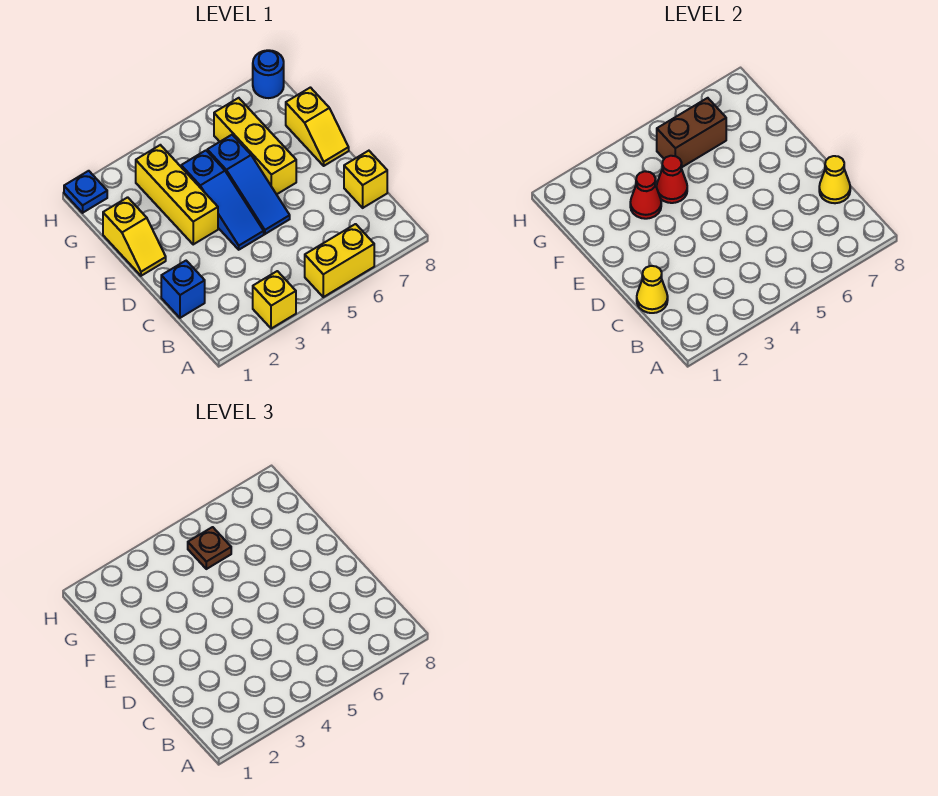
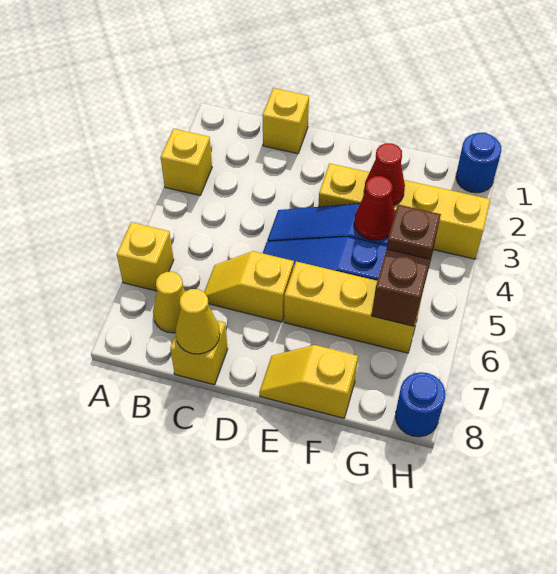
yellow 1x2 brick [305,224,374,297] -> yellow 1x1 brick [117,222,174,291]
blue 1x1 brick [161,261,205,318] -> yellow 1x1 brick [263,88,309,154]
yellow 1x1 cone [637,266,668,313] -> yellow 1x1 cone moved to [153,272,185,333]
yellow 1x2 slope [103,197,166,276] -> yellow 1x2 slope moved to [204,251,294,322]
yellow 1x3 brick [136,145,218,244] -> yellow 1x4 brick [318,163,490,259]
blue 1x1 plate [64,171,107,213] -> blue 1x1 round brick [456,133,501,193]

